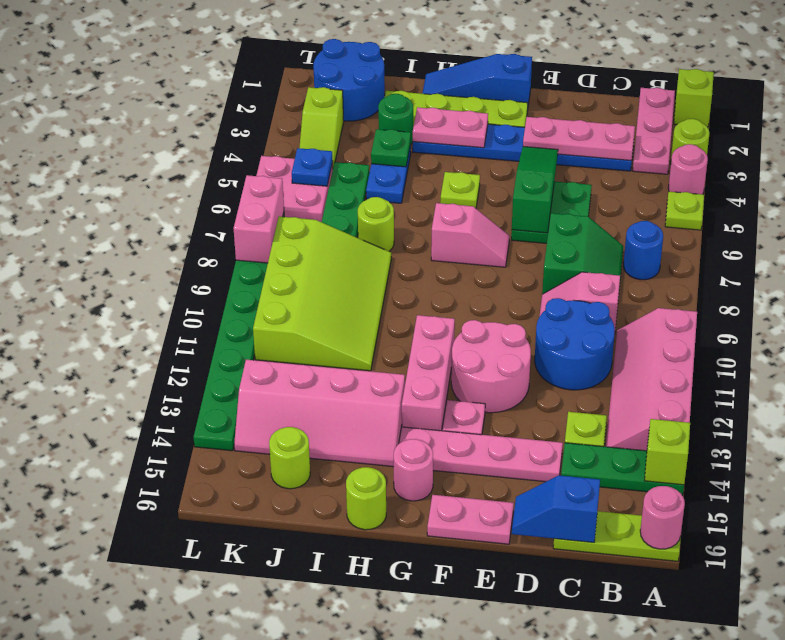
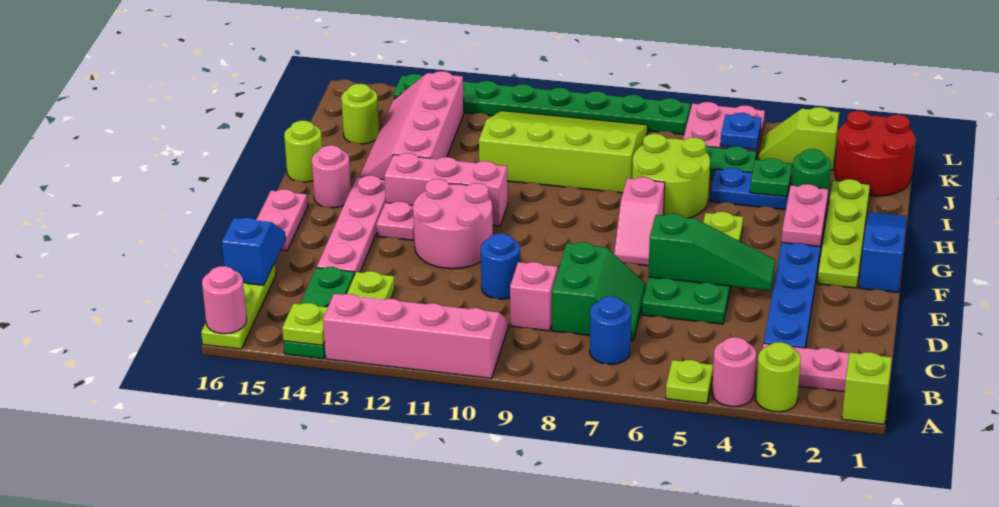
lime 1x1 brick [645,419,690,485] -> lime 1x1 plate [282,303,328,345]
pink 1x3 plate [523,117,635,161] -> none
green 2x2 slope [542,213,623,294] -> green 2x2 slope turned to [552,242,646,340]
blue 2x2 round brick [535,298,615,390] -> blue 1x1 round brick [481,233,520,299]
lime 1x1 round brick [358,197,394,251] -> lime 2x2 round brick [632,134,710,218]
lime 3x4 slope [253,216,391,371] -> lime 3x4 slope turned to [479,111,648,193]
blue 2x2 round brick [313,39,385,121] -> red 2x2 round brick [835,111,915,196]
pink 1x2 brick [234,175,284,263] -> none

